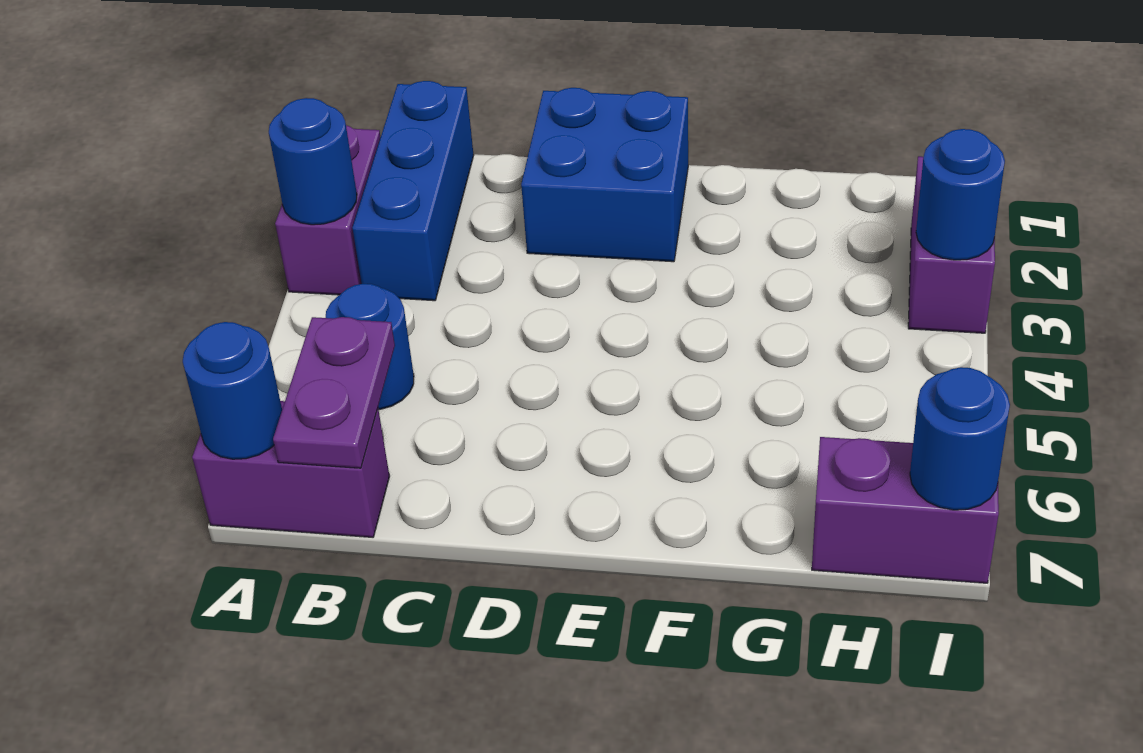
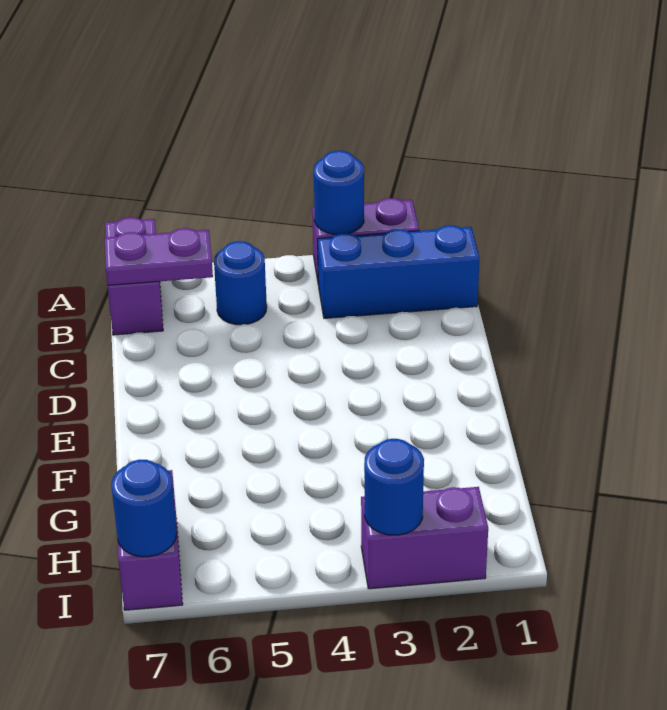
blue 1x1 round brick [183,322,282,459] -> none
blue 2x2 brick [521,88,688,262] -> none

